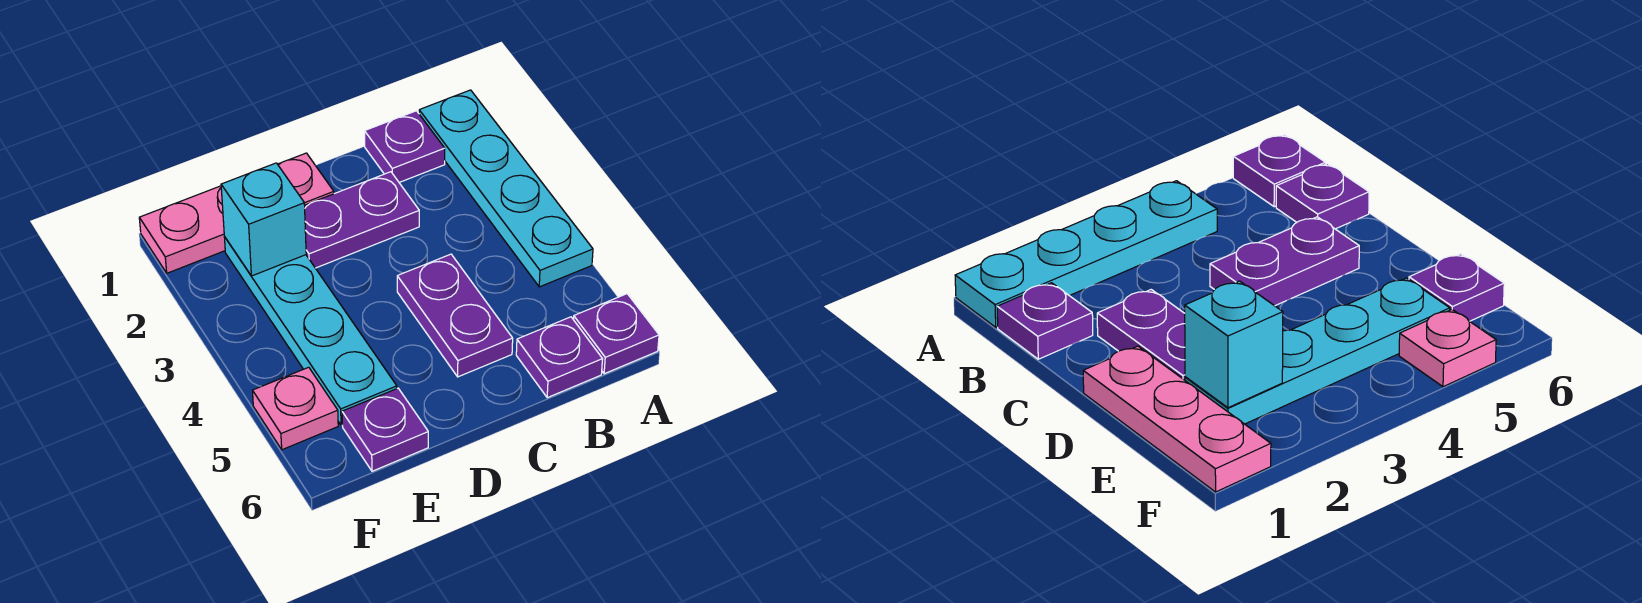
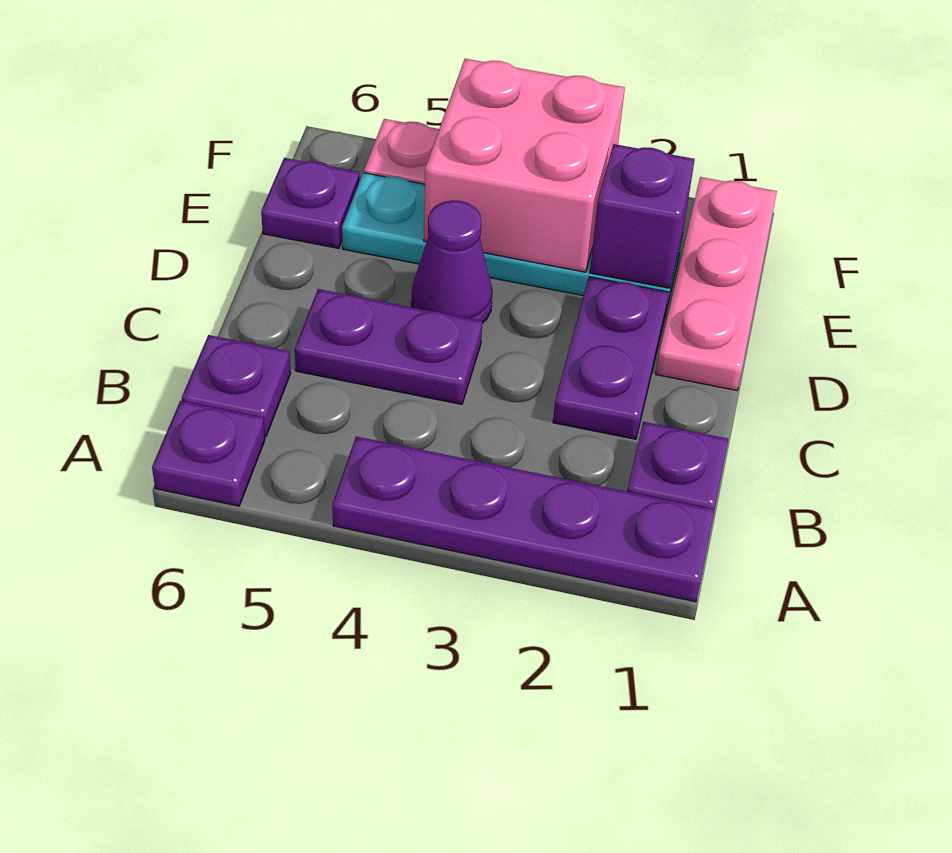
cyan 1x4 plate [419,90,593,287] -> purple 1x4 plate [332,437,715,602]
none -> purple 1x1 cone [411,200,493,323]
cyan 1x1 brick [221,163,306,276] -> purple 1x1 brick [590,144,695,288]
none -> pink 2x2 brick [424,59,625,272]

